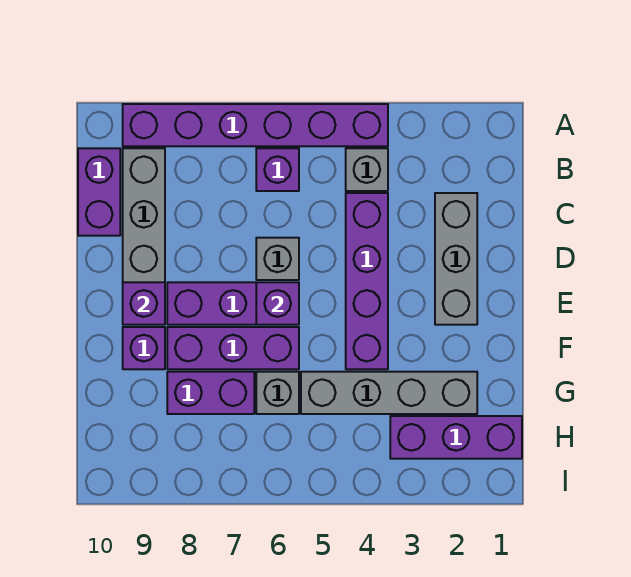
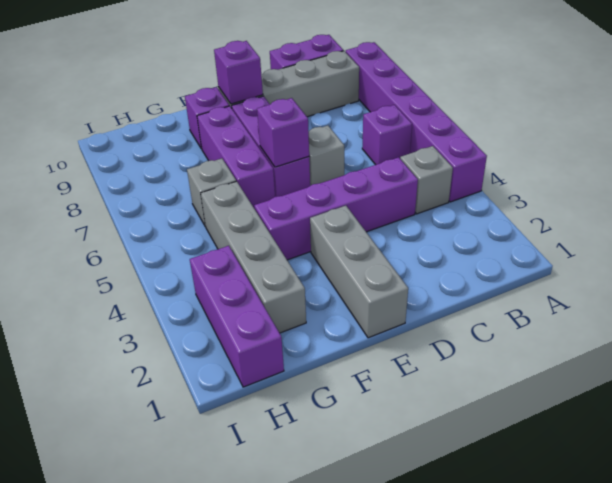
grey 1x3 brick [435,193,477,325] -> grey 1x3 brick turned to [310,206,408,338]
purple 1x2 brick [167,372,254,414] -> none

